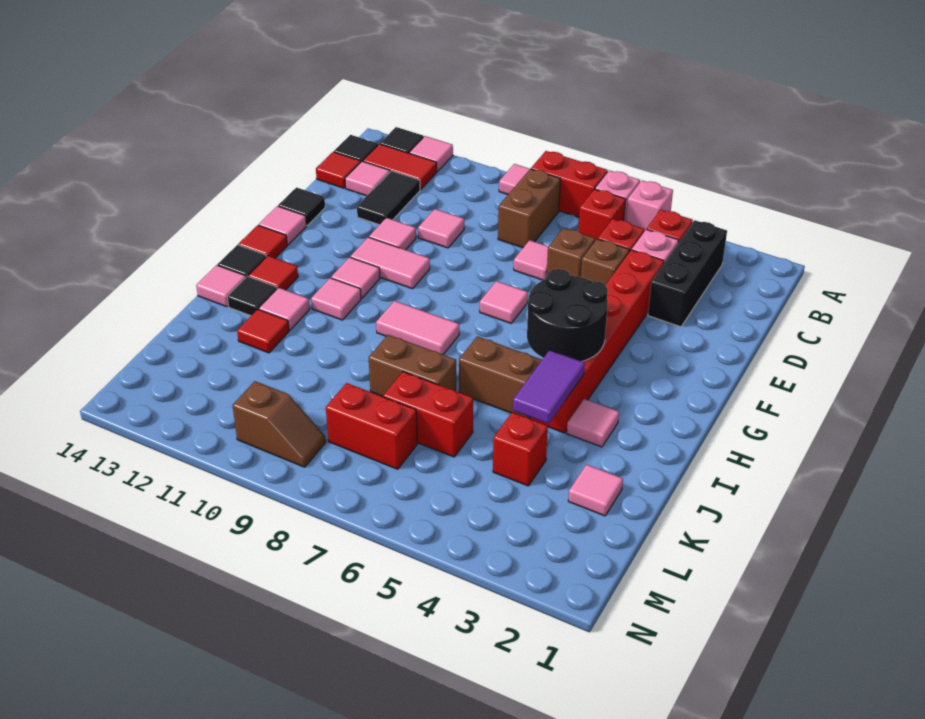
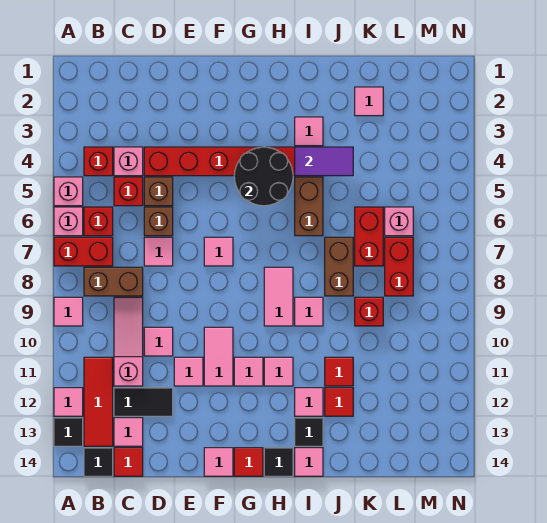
red 1x2 brick [531,151,608,217] -> red 1x2 brick turned to [54,237,113,266]
black 1x3 brick [648,220,727,327] -> none
red 1x2 tile [363,144,437,190] -> red 1x3 tile [84,357,113,446]
none -> pink 1x3 slope [114,297,143,386]
black 1x1 tile [278,188,325,225] -> none
red 1x1 tile [248,256,298,290] -> red 1x1 tile moved to [325,357,353,386]
none -> pink 1x1 tile [295,297,323,326]
red 1x1 brick [493,412,548,486] -> red 1x1 brick moved to [355,297,383,326]
none -> pink 1x1 brick [385,207,413,236]
brown 1x2 slope [233,381,326,467] -> none

